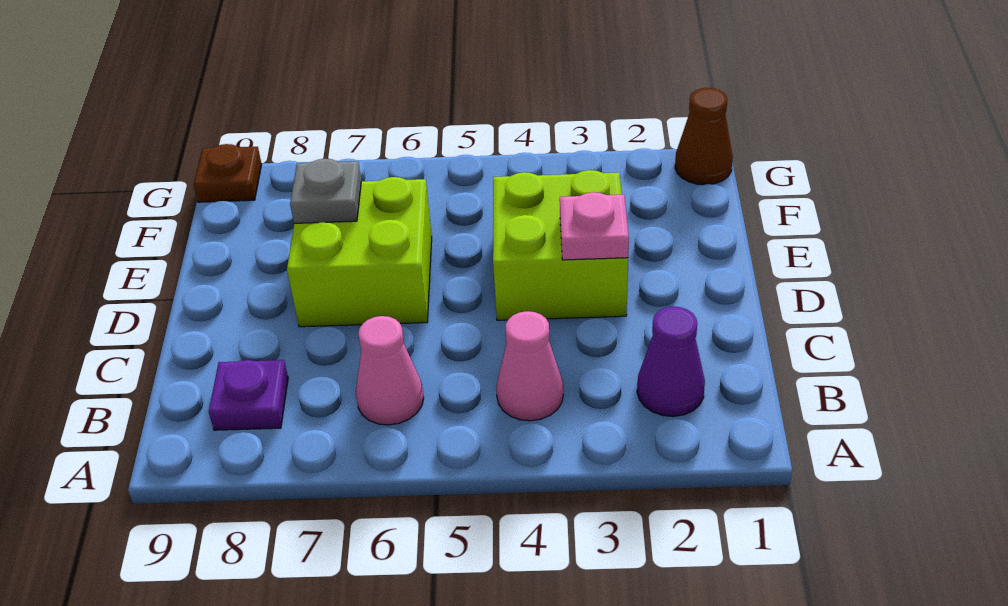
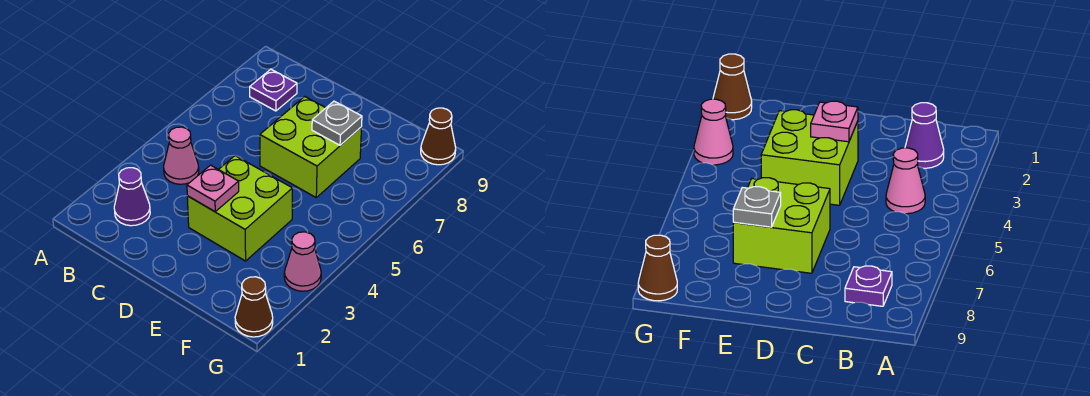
pink 1x1 cone [356,316,424,425] -> pink 1x1 cone moved to [284,232,321,291]
brown 1x1 plate [194,144,262,202] -> brown 1x1 cone [421,108,456,165]

